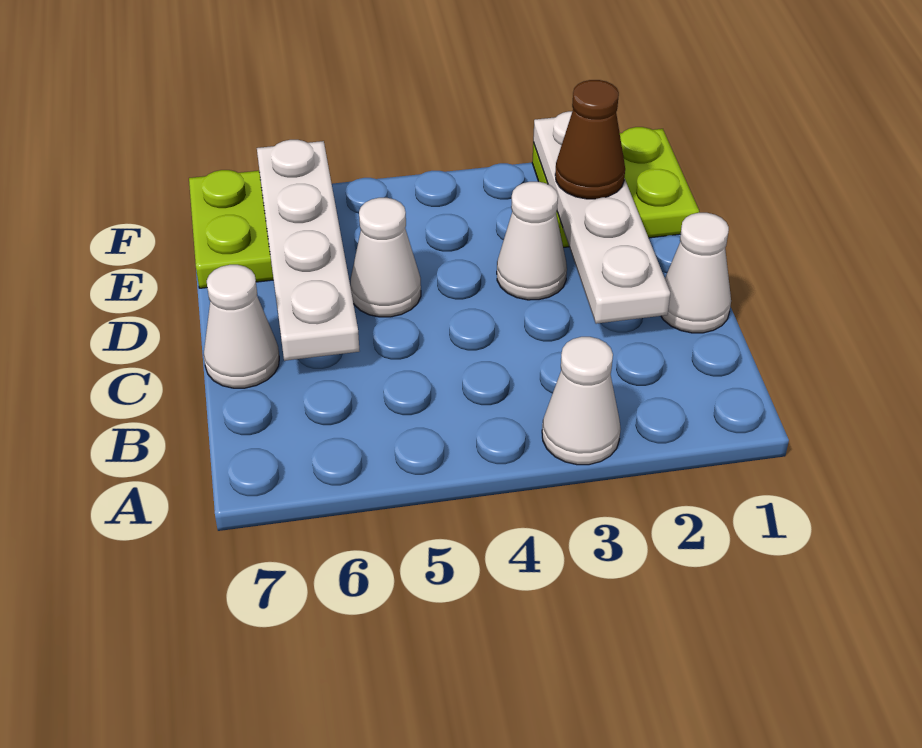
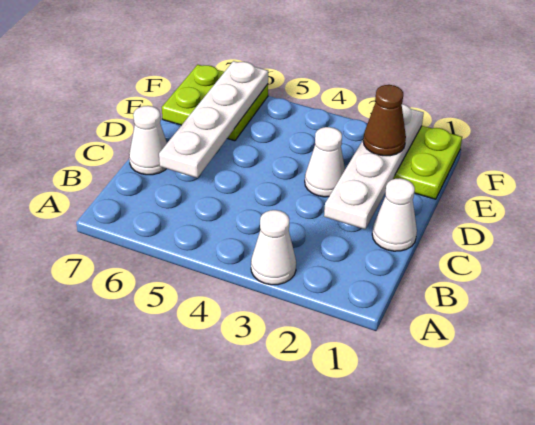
white 1x1 cone [350,198,421,317] -> none

